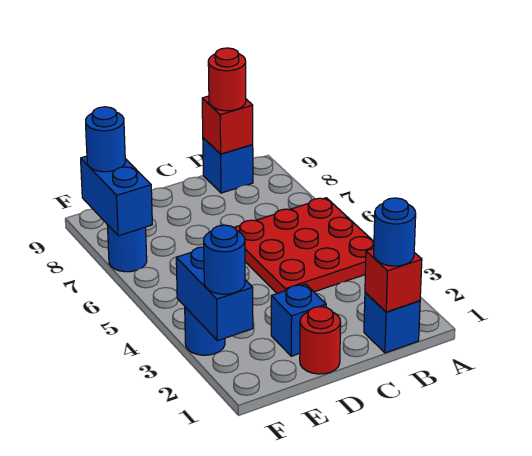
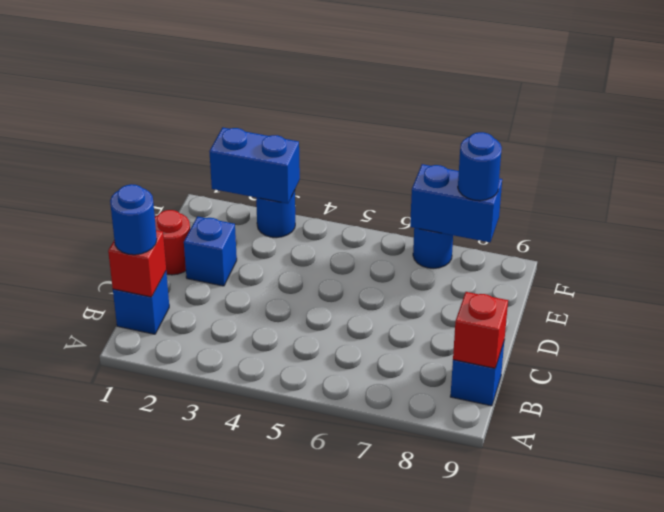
red 3x3 plate [234,198,374,293] -> none
red 1x1 round brick [208,48,246,111] -> none
blue 1x1 round brick [204,225,245,294] -> none

